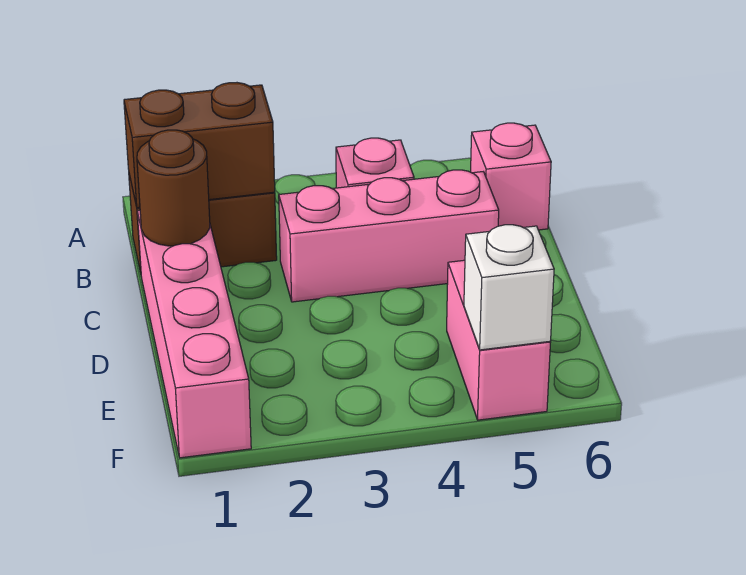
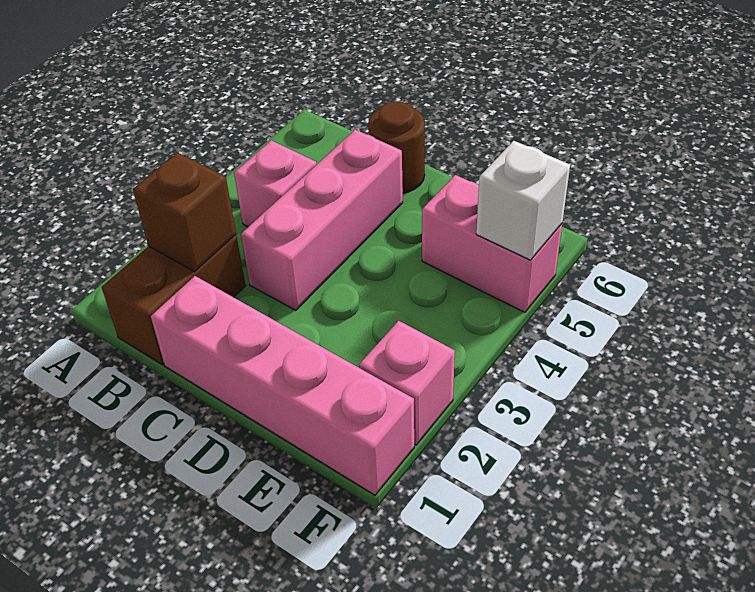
brown 1x2 brick [124,83,275,208] -> brown 1x1 brick [133,153,236,272]
pink 1x1 brick [471,123,551,230] -> pink 1x1 brick moved to [359,321,455,445]
brown 1x1 round brick [137,130,210,246] -> brown 1x1 round brick moved to [368,101,425,193]

